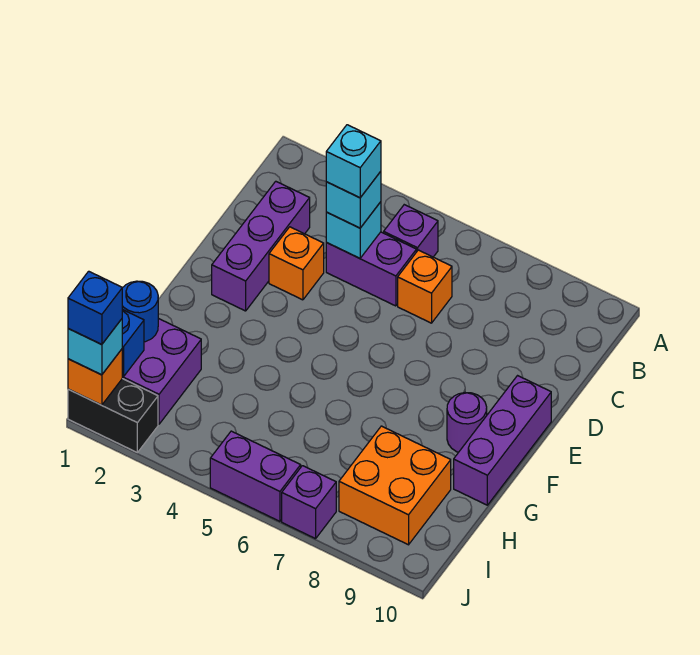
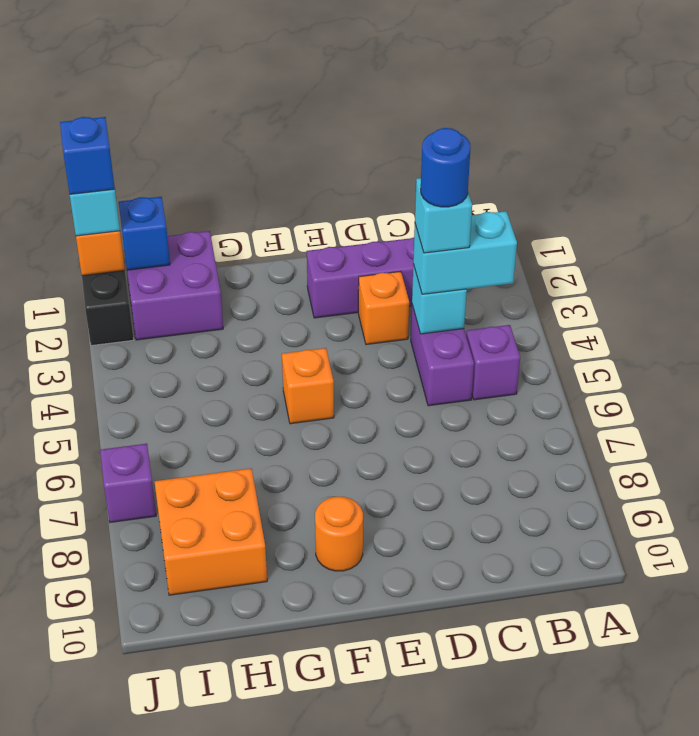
cyan 1x1 brick [326,171,381,228] -> cyan 1x2 brick [413,211,517,294]
orange 1x1 brick [398,250,452,323] -> orange 1x1 brick moved to [282,348,334,424]
purple 1x3 brick [454,376,551,505] -> none
purple 1x1 round brick [447,393,487,452] -> orange 1x1 round brick [315,497,363,571]
blue 1x1 round brick [122,281,158,342] -> blue 1x1 round brick moved to [421,128,471,207]
purple 1x2 brick [210,431,301,521] -> none

